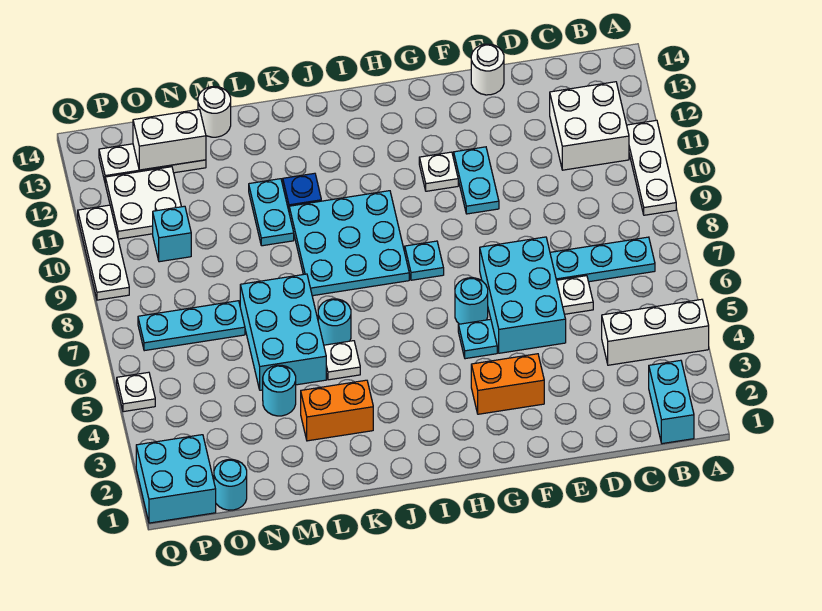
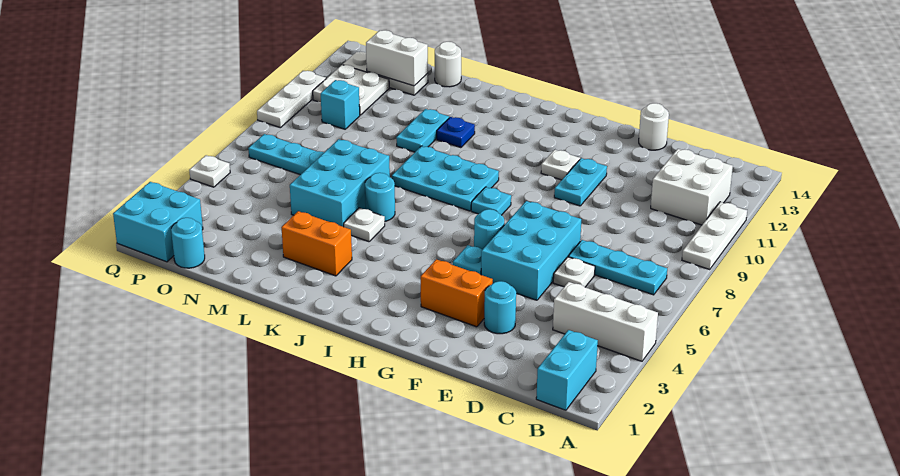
cyan 3x3 plate [289,191,409,296] -> cyan 2x3 plate [392,146,499,211]
cyan 1x1 round brick [263,365,296,416] -> cyan 1x1 round brick moved to [484,281,516,334]

